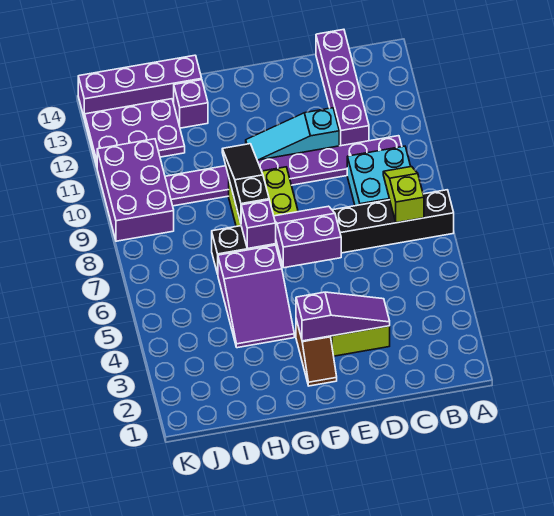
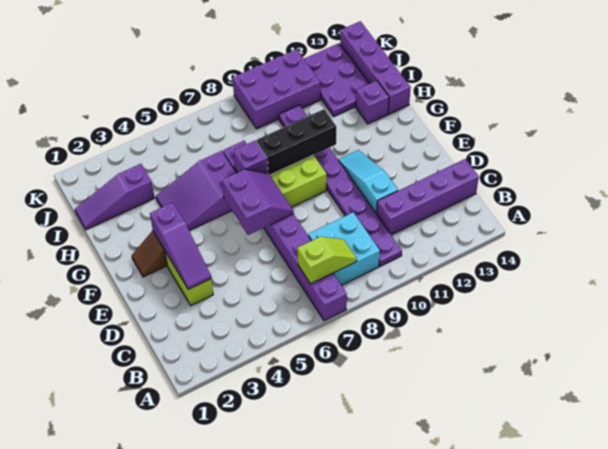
black 1x8 brick [212,190,454,274] -> purple 1x8 brick [223,141,347,321]
black 1x3 slope [222,144,269,223] -> black 1x3 brick [257,109,336,175]
none -> purple 1x3 slope [75,164,154,230]

